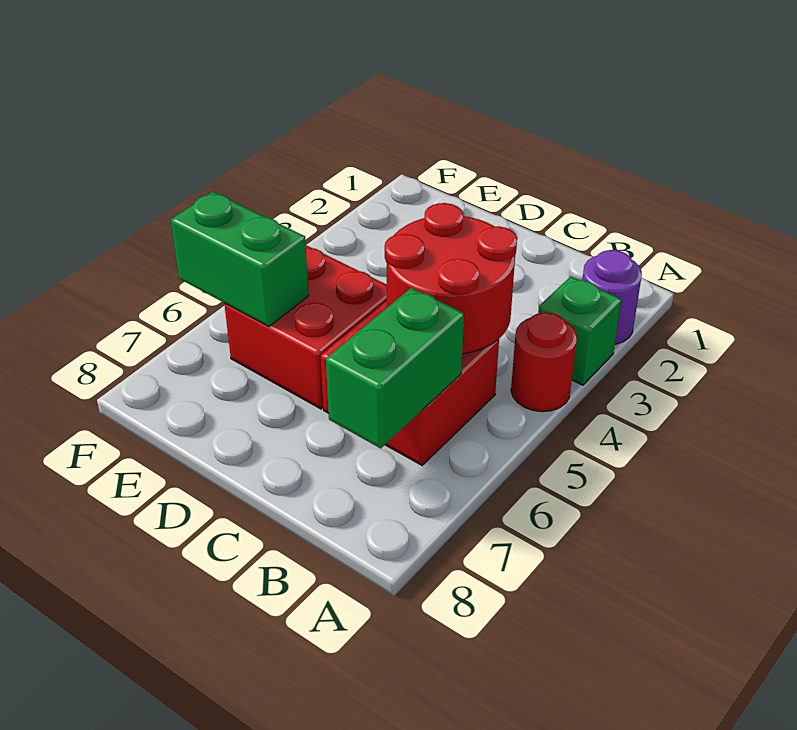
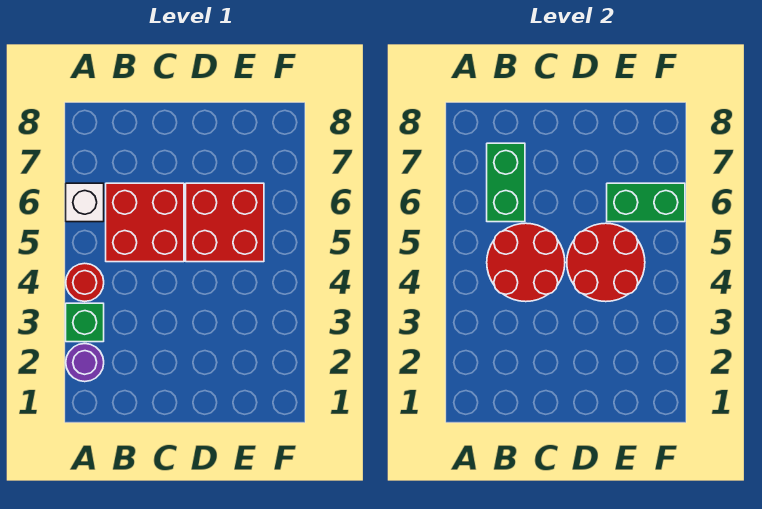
none -> white 1x1 brick [66,183,104,222]
none -> red 2x2 round brick [567,223,645,302]

